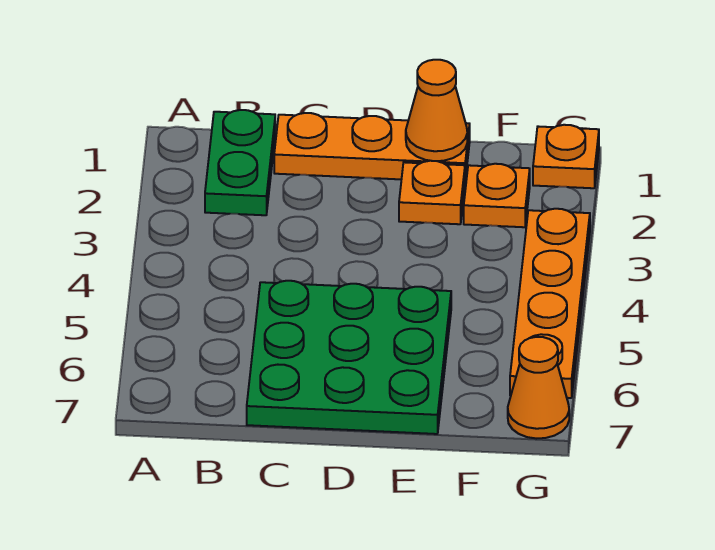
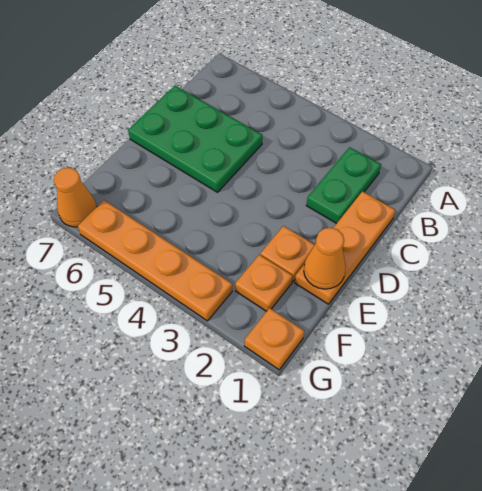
green 1x2 plate [205,110,275,215] -> green 1x2 plate turned to [306,147,381,224]
green 3x3 plate [247,281,451,434] -> green 2x3 plate [128,86,262,192]

